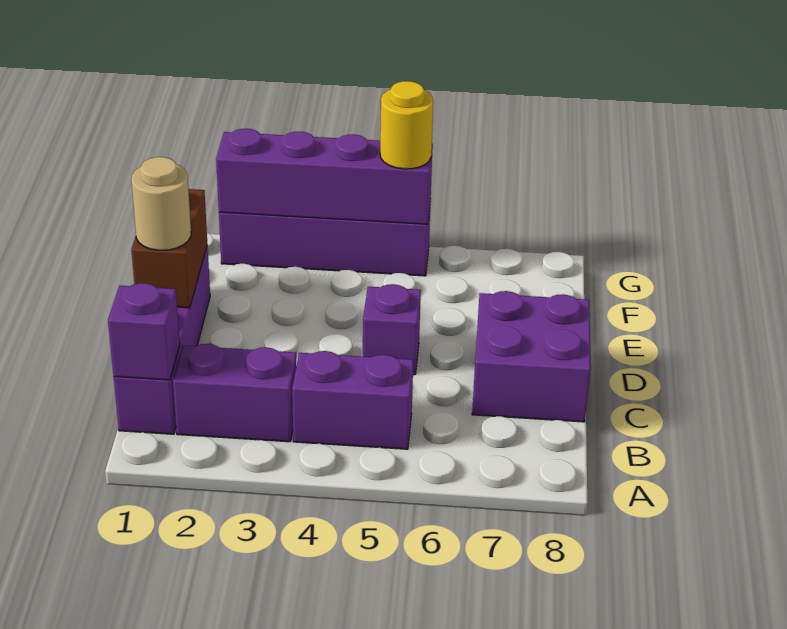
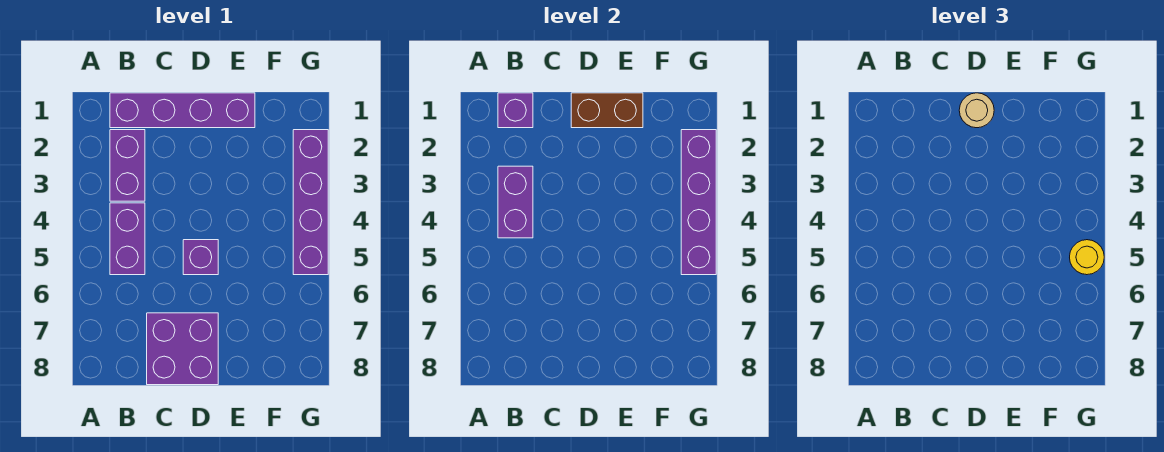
none -> purple 1x2 brick [498,166,533,238]

